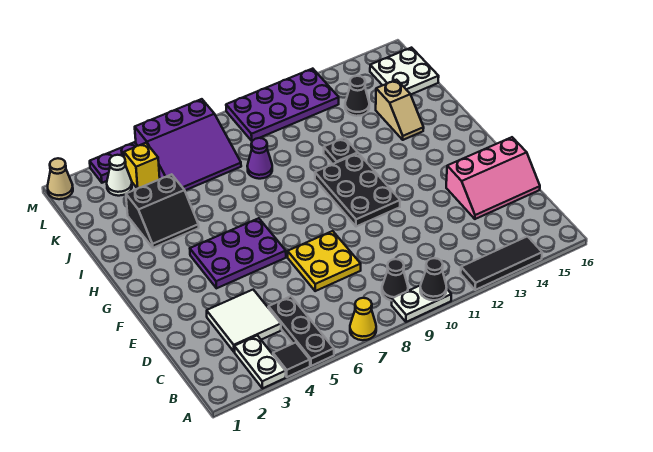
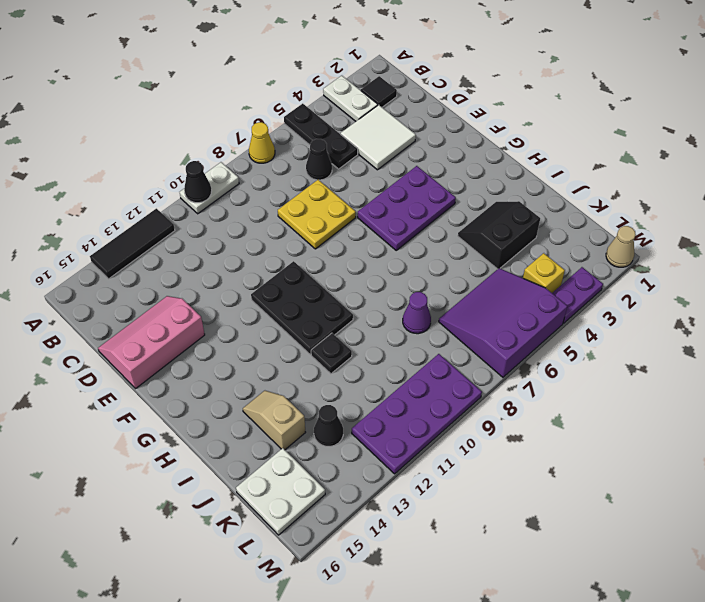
black 1x1 tile [273,342,310,377] -> black 1x1 tile moved to [361,76,397,107]
black 1x1 cone [382,259,408,301] -> black 1x1 cone moved to [306,139,332,180]
white 1x1 cone [107,155,132,196] -> none

